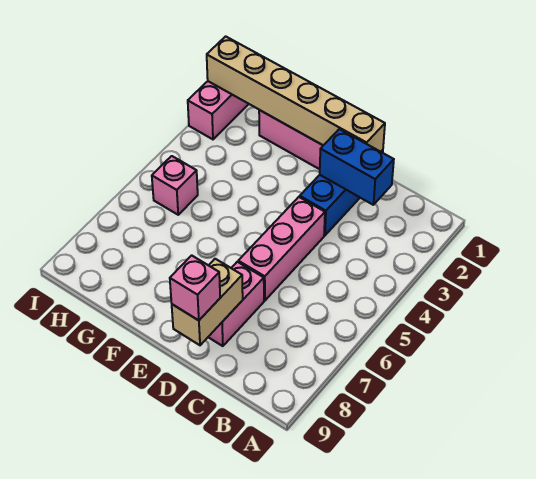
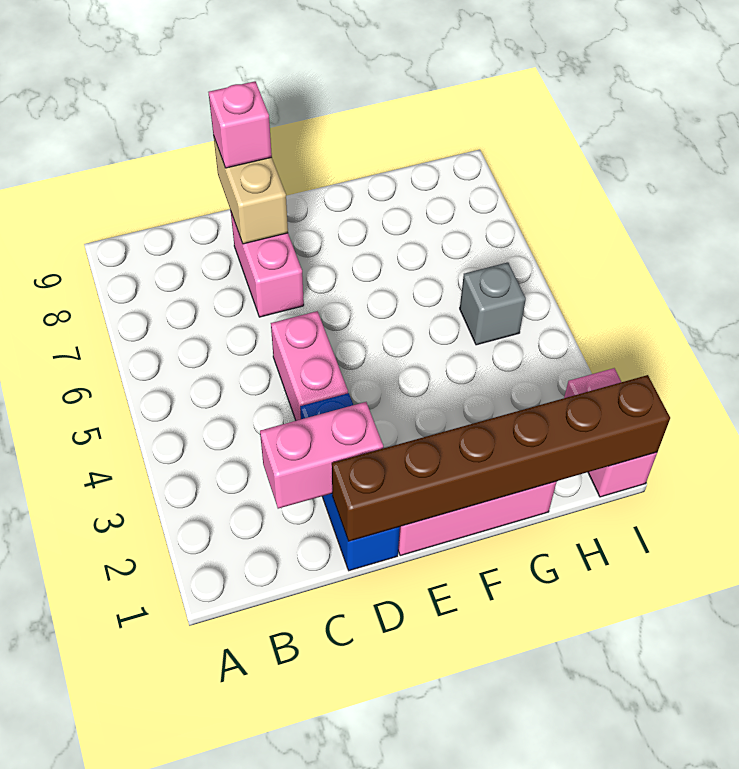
blue 1x2 brick [320,129,394,205] -> pink 1x2 brick [260,402,383,509]
tan 1x6 brick [207,36,385,152] -> brown 1x6 brick [332,375,670,541]
pink 1x3 brick [238,197,325,301] -> pink 1x2 brick [271,311,348,421]
pink 1x1 brick [152,156,198,215] -> grey 1x1 brick [460,262,526,345]

